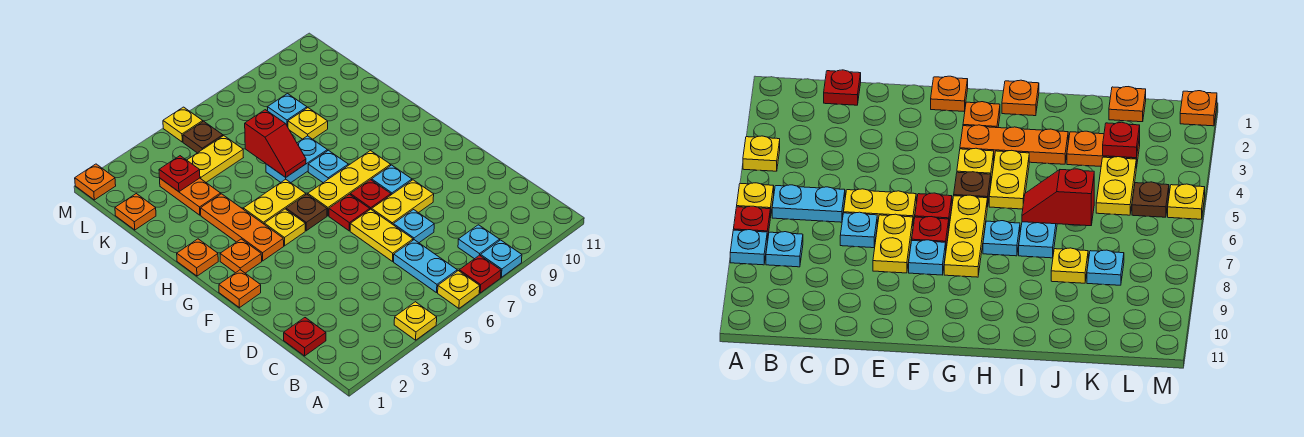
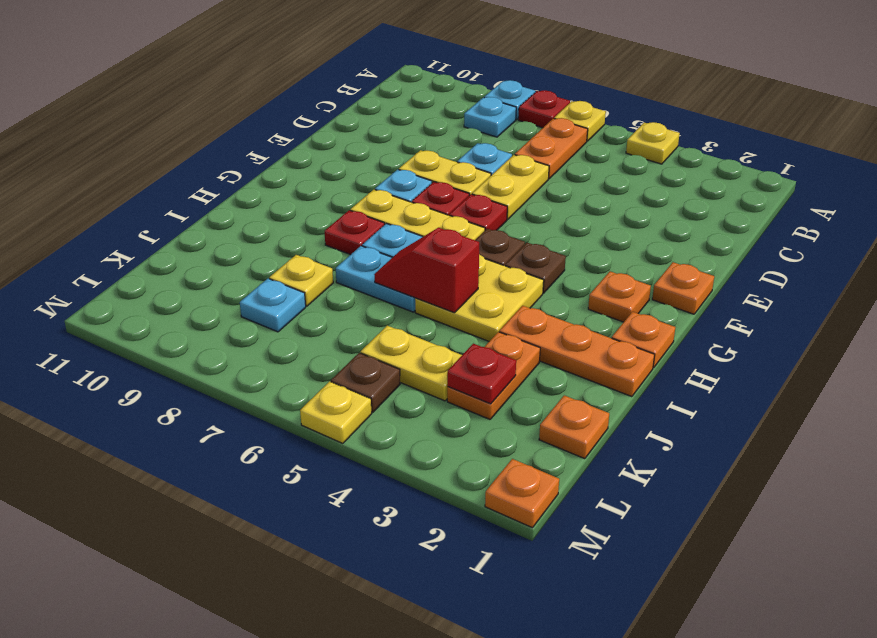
cyan 1x2 plate [394,240,457,293] -> orange 1x2 plate [515,118,588,179]
red 1x1 plate [284,318,326,356] -> red 1x1 plate moved to [325,210,385,255]
orange 1x3 plate [201,194,284,261] -> orange 1x3 plate turned to [499,306,654,397]
yellow 1x1 plate [264,209,305,246] -> brown 1x1 plate [505,243,566,293]
yellow 1x2 plate [243,179,306,224] -> yellow 2x2 plate [415,254,544,341]
red 1x2 slope [245,110,306,177] -> red 1x2 slope turned to [374,228,479,313]

